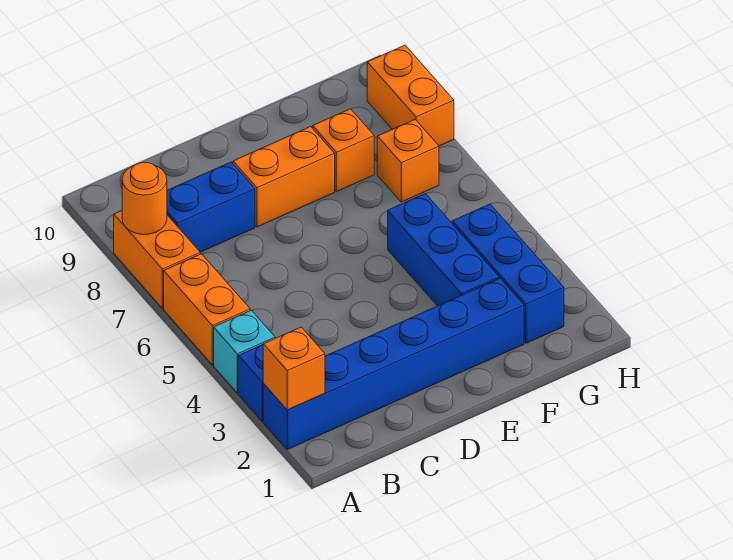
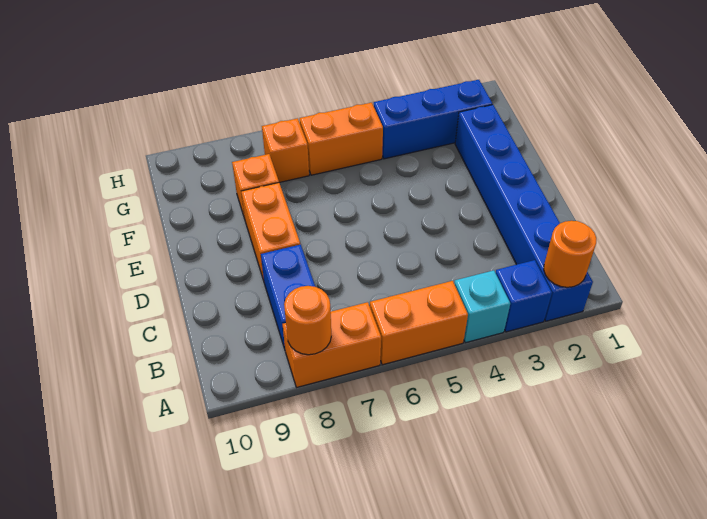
orange 1x1 brick [263,327,325,410] -> orange 1x1 round brick [544,221,596,287]
blue 1x3 brick [388,194,499,306] -> none
orange 1x2 brick [367,45,454,146] -> orange 1x2 brick moved to [300,103,383,175]

